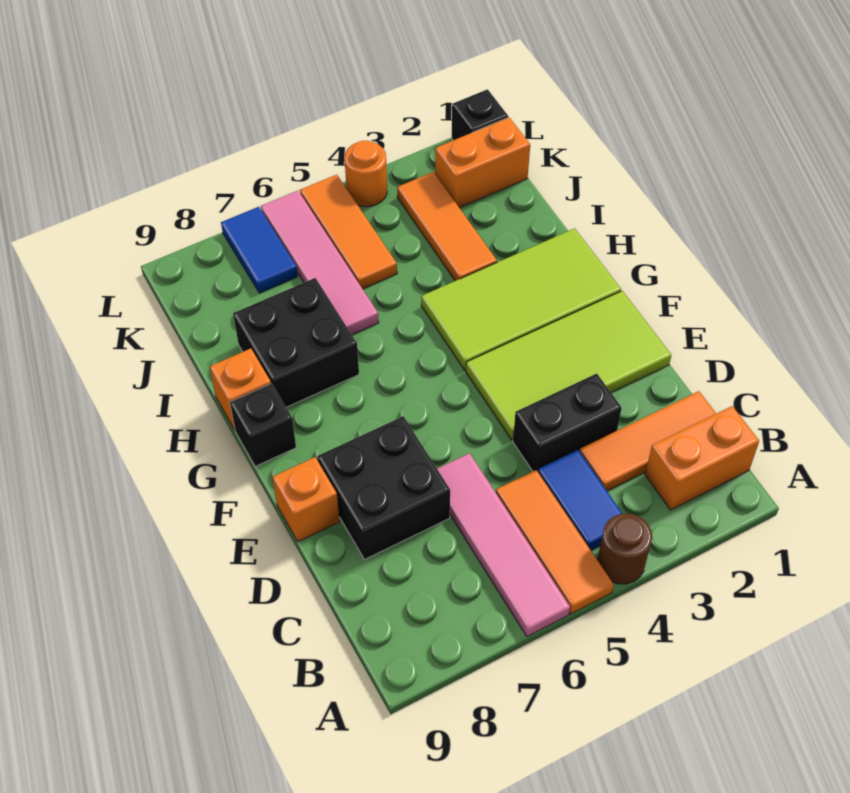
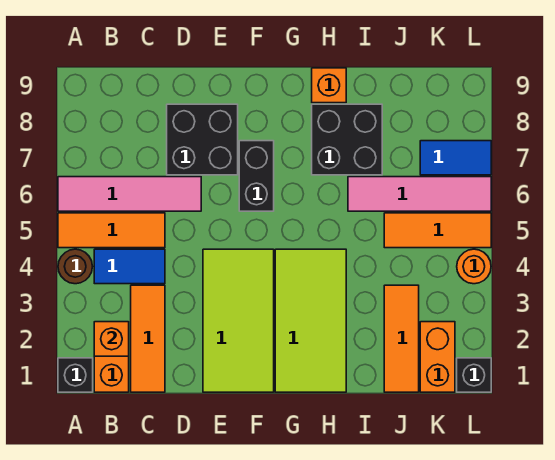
black 1x2 brick [513,374,622,471] -> black 1x2 brick moved to [239,141,274,211]
orange 1x1 brick [272,457,340,542] -> orange 1x1 brick moved to [94,322,129,356]
black 1x1 brick [230,384,296,467] -> black 1x1 brick moved to [58,358,93,392]
orange 1x3 tile [397,172,497,281] -> orange 1x3 tile turned to [384,285,419,392]

